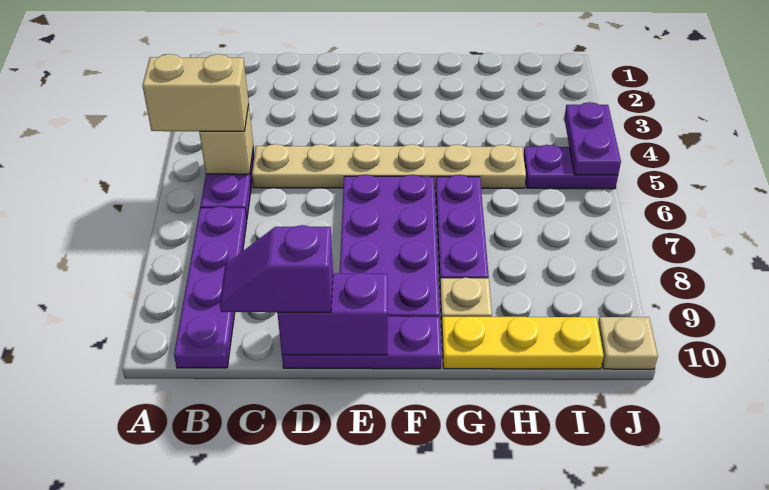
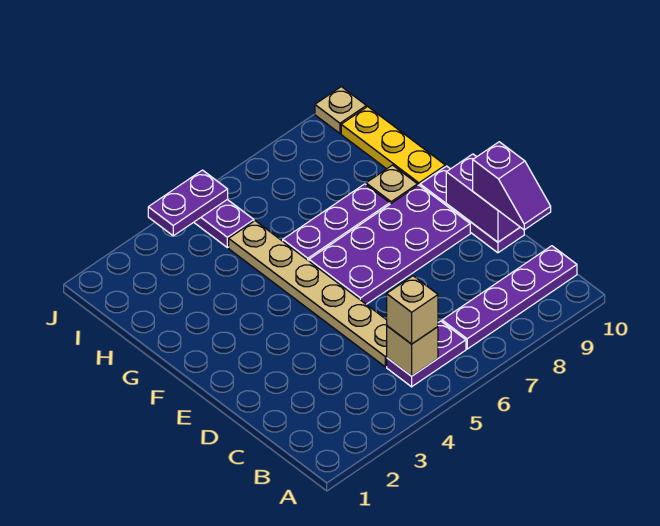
tan 1x2 brick [142,54,249,132] -> tan 1x1 brick [387,276,438,344]

